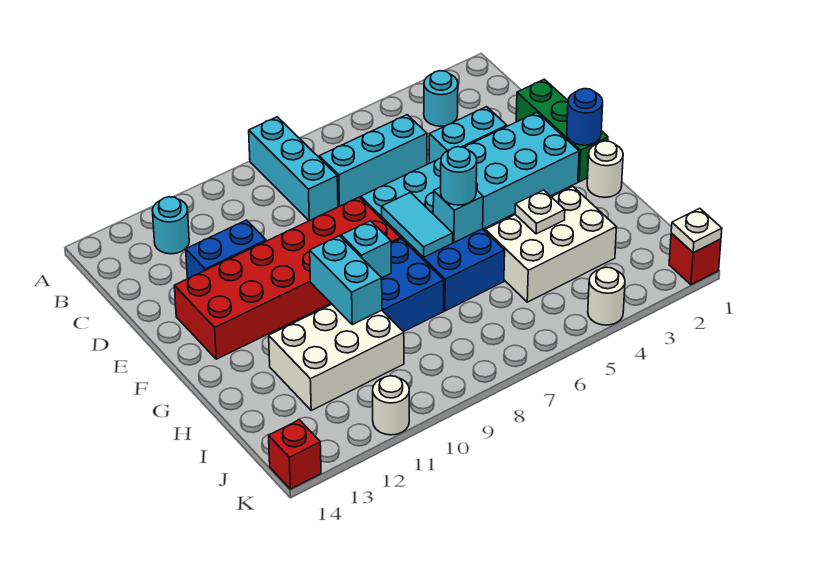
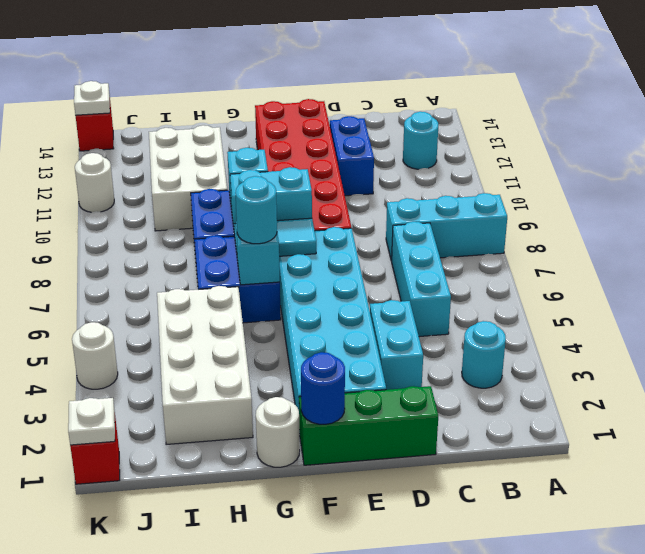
cyan 1x2 brick [310,236,382,325] -> cyan 1x2 brick moved to [230,167,312,235]
white 2x3 brick [485,187,616,302] -> white 2x4 brick [157,286,253,445]
white 1x1 plate [515,190,565,234] -> white 1x1 plate moved to [74,81,110,115]

